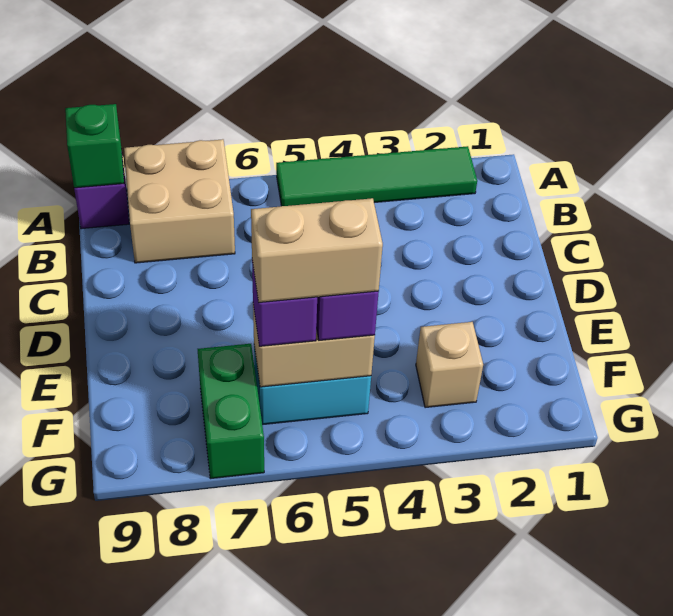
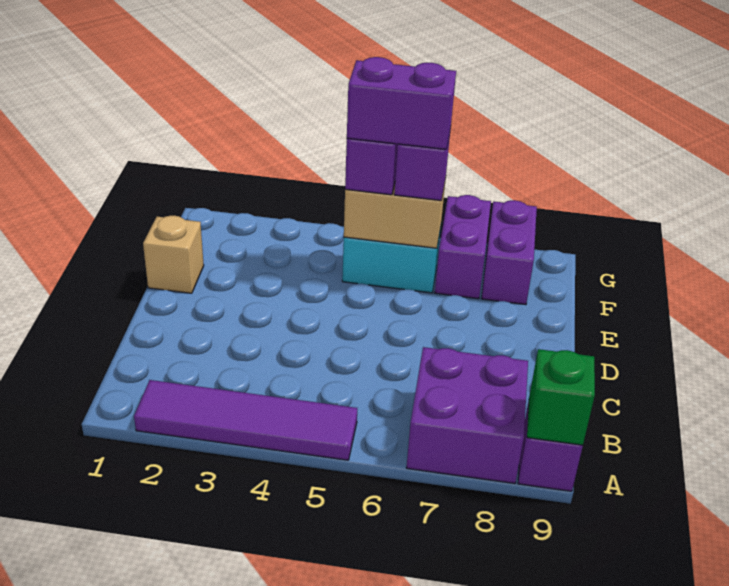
green 1x4 tile [276,146,477,206] -> purple 1x4 tile [134,380,357,460]
tan 2x2 brick [124,139,235,263] -> purple 2x2 brick [406,347,528,483]
tan 1x1 brick [416,322,483,408] -> tan 1x1 brick moved to [143,216,204,293]
tan 1x2 brick [251,198,383,302] -> purple 1x2 brick [347,57,456,149]
green 1x2 brick [198,344,264,479] -> purple 1x2 brick [435,195,491,299]
none -> purple 1x2 brick [482,200,537,305]

